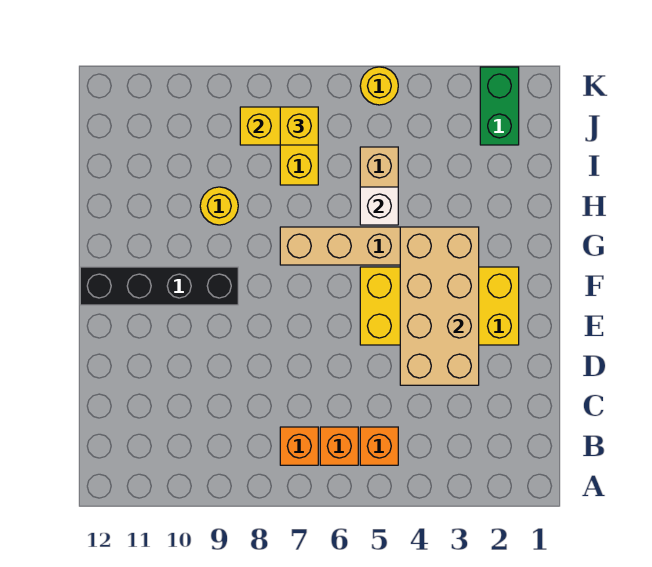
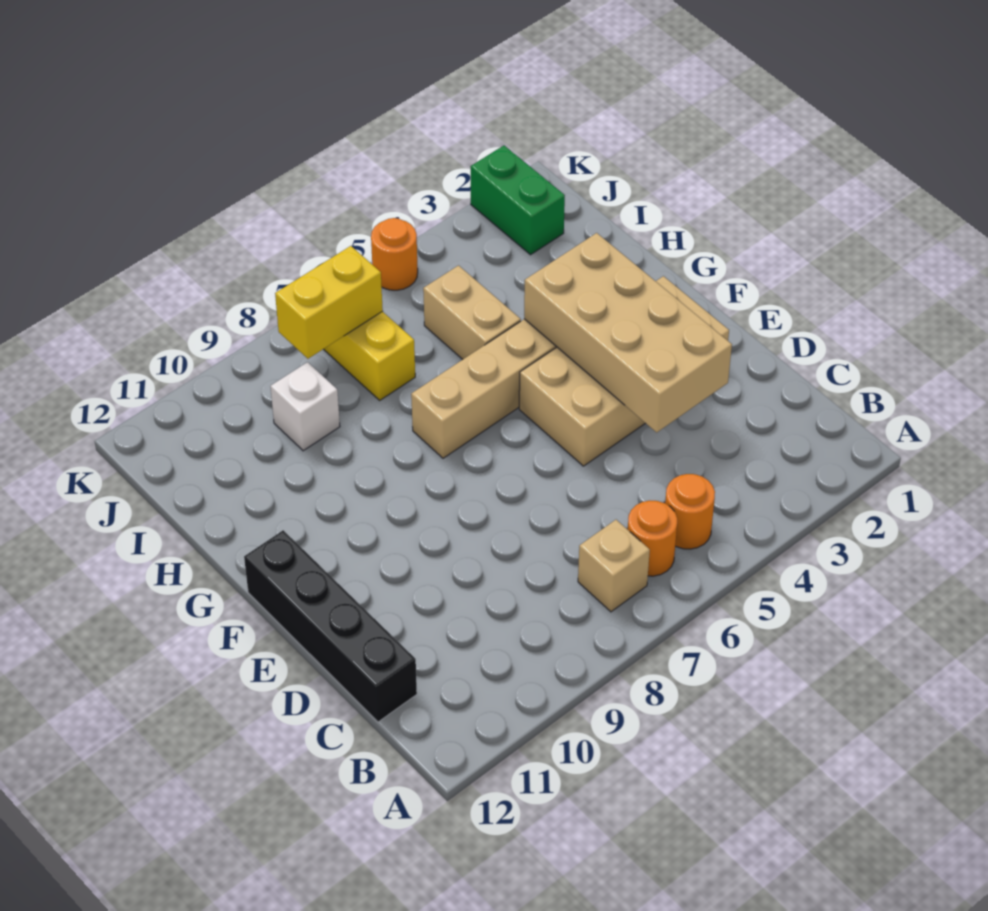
orange 1x1 brick [360,427,398,465] -> orange 1x1 round brick [665,474,715,549]
orange 1x1 brick [320,427,358,465] -> orange 1x1 round brick [628,501,677,576]
orange 1x1 brick [280,427,318,465] -> tan 1x1 brick [578,520,650,612]
yellow 2x4 brick [360,267,519,345] -> tan 2x4 brick [519,276,729,466]
black 1x4 brick [80,267,238,305] -> black 1x4 brick turned to [244,530,417,722]
white 1x1 brick [360,187,398,225] -> white 1x1 brick moved to [270,362,340,451]
yellow 1x1 round brick [200,187,238,225] -> none
yellow 1x1 brick [280,107,318,145] -> none
yellow 1x1 round brick [360,67,398,105] -> orange 1x1 round brick [371,218,418,290]

